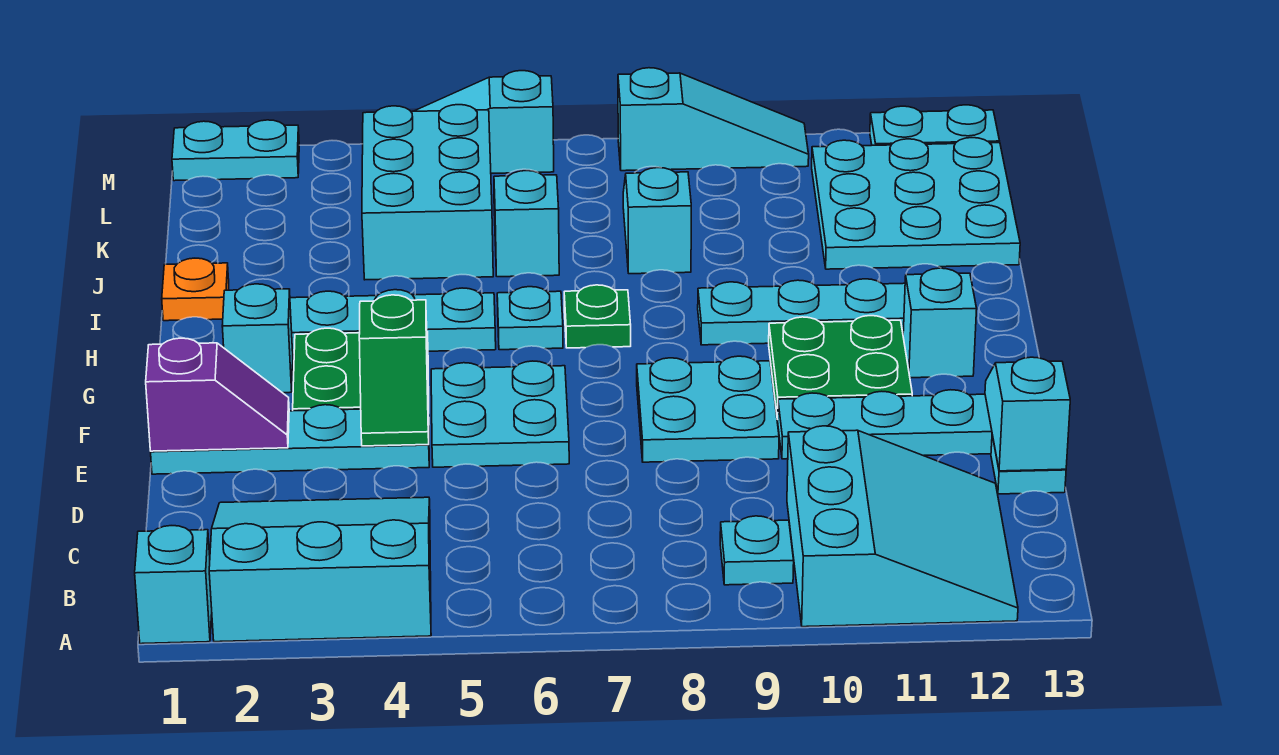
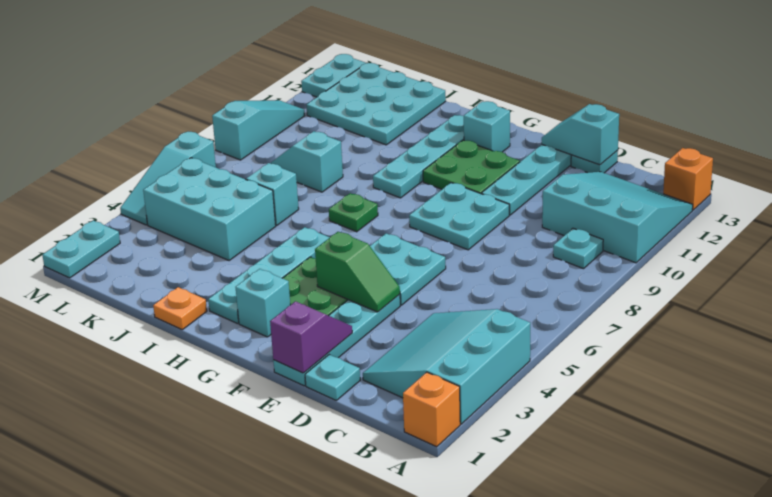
cyan 1x1 brick [135,526,212,644] -> orange 1x1 brick [403,372,460,447]
none -> orange 1x1 brick [663,148,713,210]
cyan 1x1 plate [497,287,563,350] -> cyan 1x1 plate moved to [305,355,360,400]

